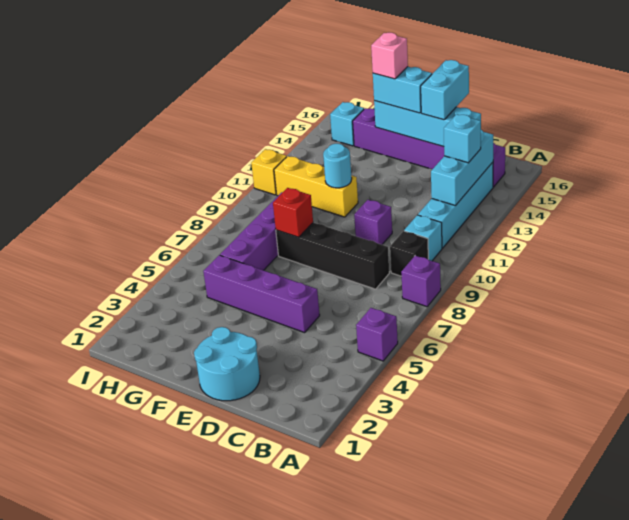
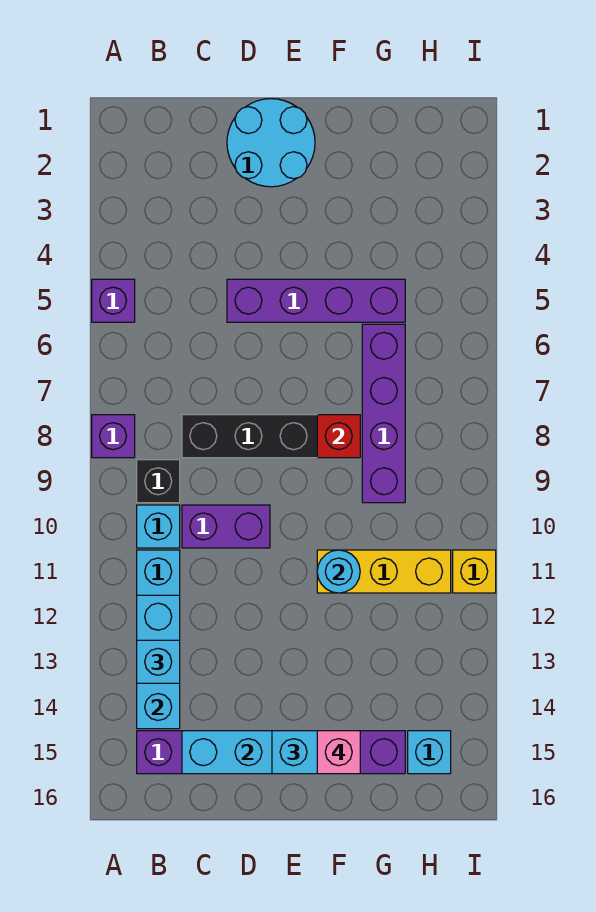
purple 1x1 brick [354,200,392,245] -> purple 1x2 brick [182,505,270,548]
cyan 1x2 brick [421,60,469,120] -> none

